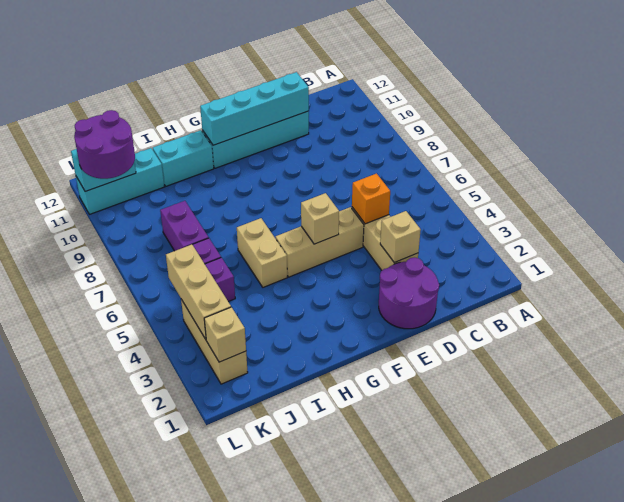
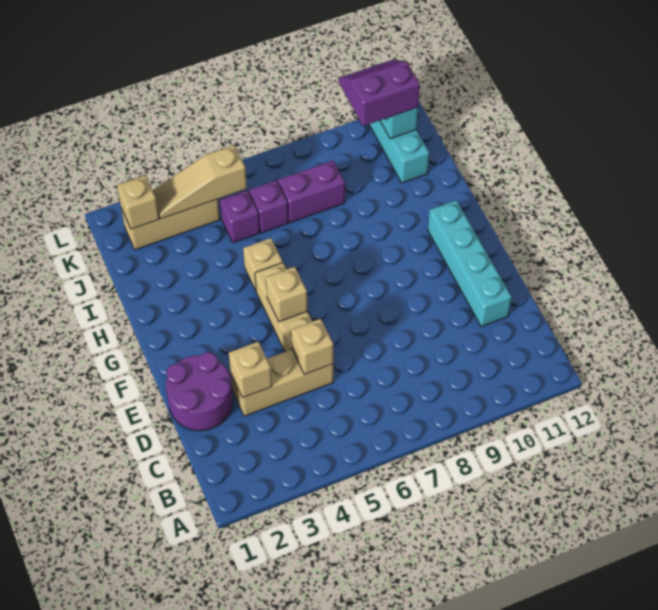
orange 1x1 brick [352,174,390,224] -> tan 1x1 brick [291,319,333,374]
cyan 1x4 brick [200,72,309,145] -> none
tan 1x2 brick [237,218,287,287] -> tan 1x1 brick [243,238,283,290]
cyan 1x2 brick [153,130,214,186] -> none
tan 1x3 brick [166,245,231,339] -> tan 1x3 slope [153,145,247,219]
purple 2x2 round brick [74,110,135,179] -> purple 2x2 slope [339,59,420,126]

